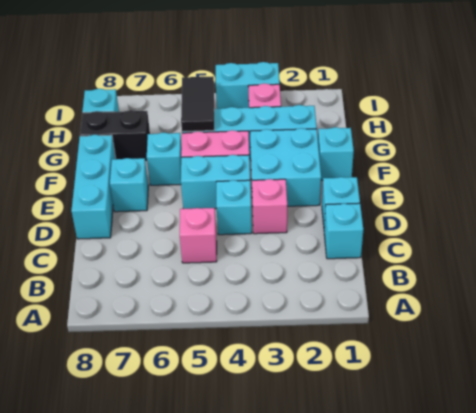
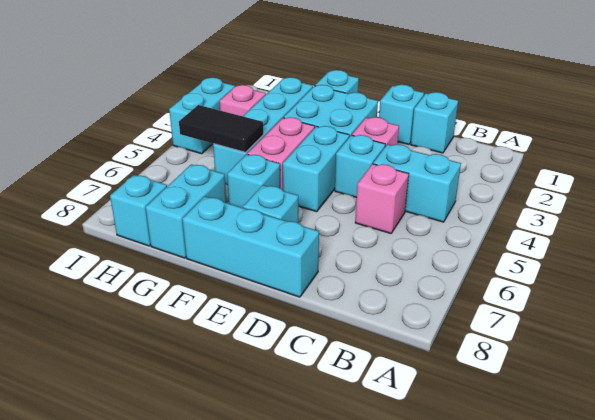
none -> cyan 1x2 brick [373,144,461,222]
black 1x2 brick [80,110,150,161] -> cyan 1x2 brick [146,164,226,258]

